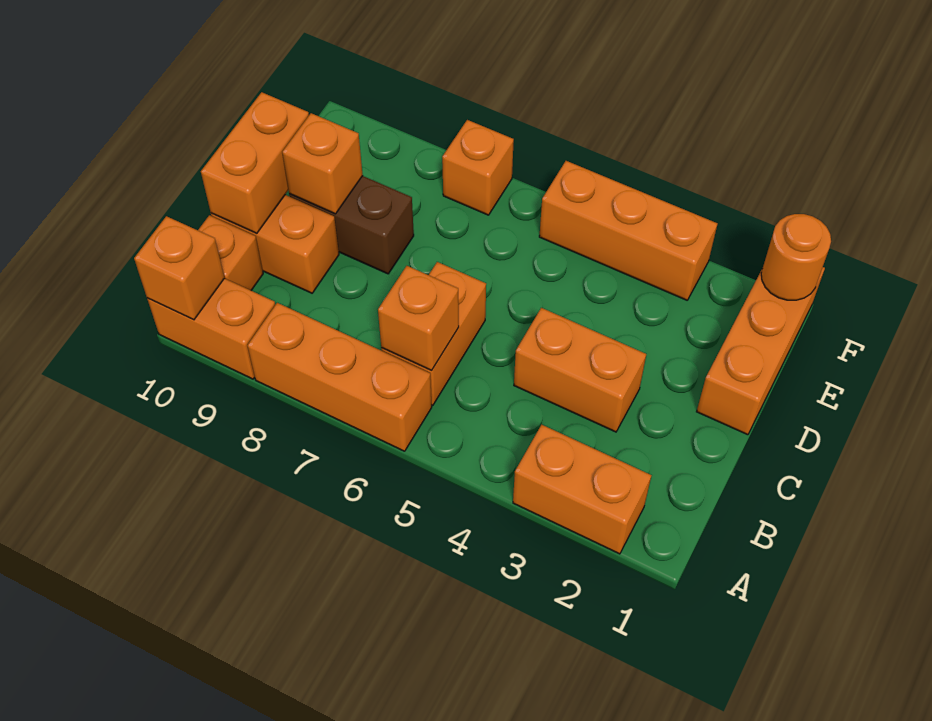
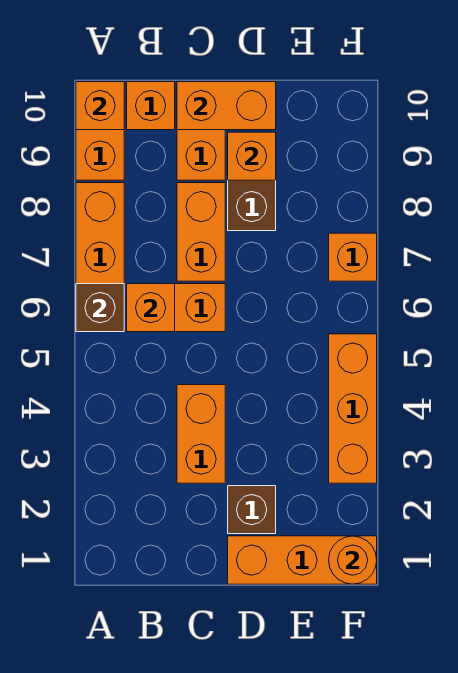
orange 1x2 brick [513,425,651,554] -> orange 1x2 brick moved to [177,183,225,281]
none -> brown 1x1 brick [76,284,124,332]
none -> brown 1x1 brick [228,486,276,534]

